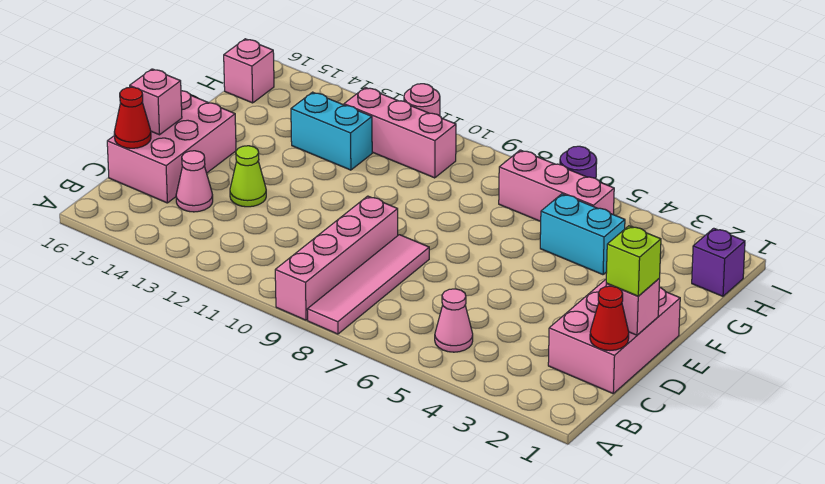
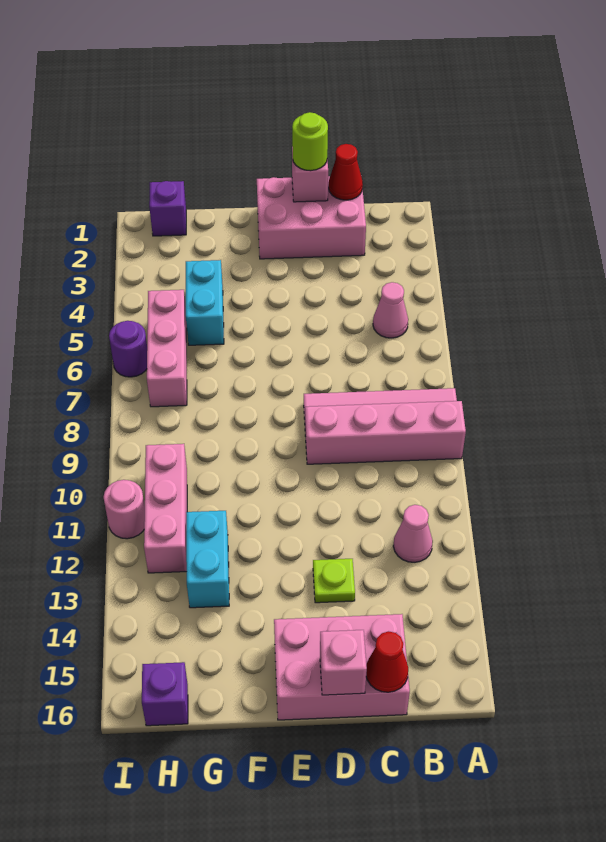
pink 1x1 cone [176,151,213,212] -> pink 1x1 cone moved to [393,505,433,562]
lime 1x1 brick [606,226,661,296] -> lime 1x1 round brick [292,112,328,171]
lime 1x1 cone [230,146,266,207] -> lime 1x1 plate [313,559,355,603]
pink 1x1 brick [224,39,274,103] -> purple 1x1 brick [142,662,188,726]

